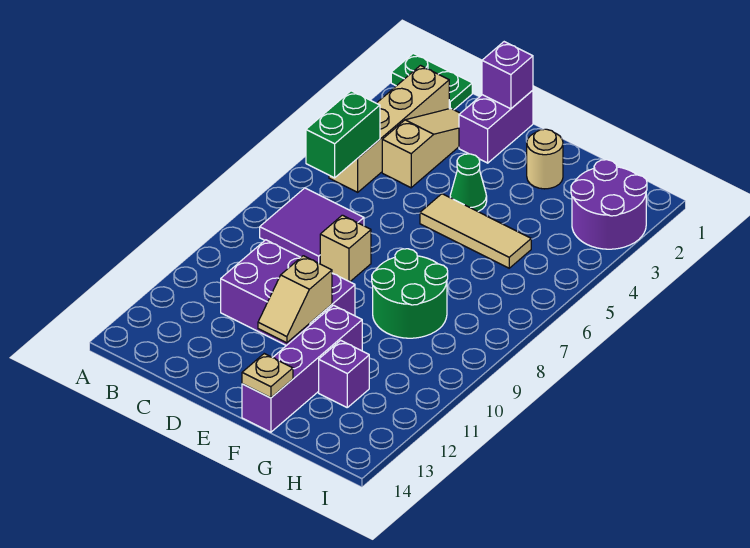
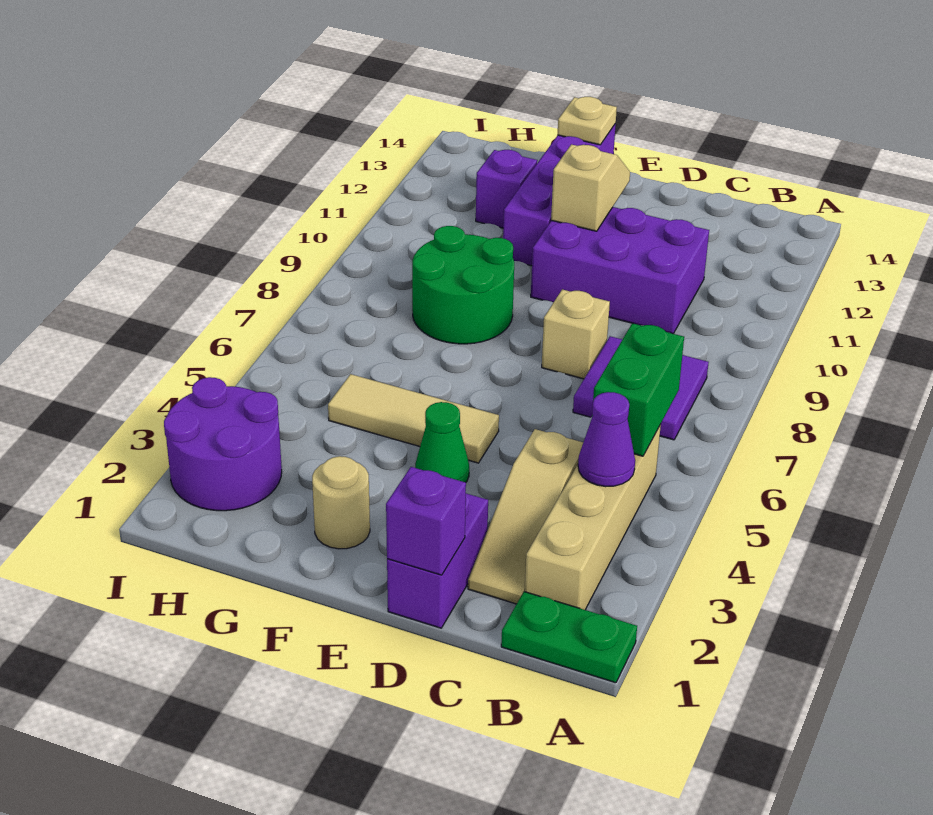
none -> purple 1x1 cone [578,392,635,487]

